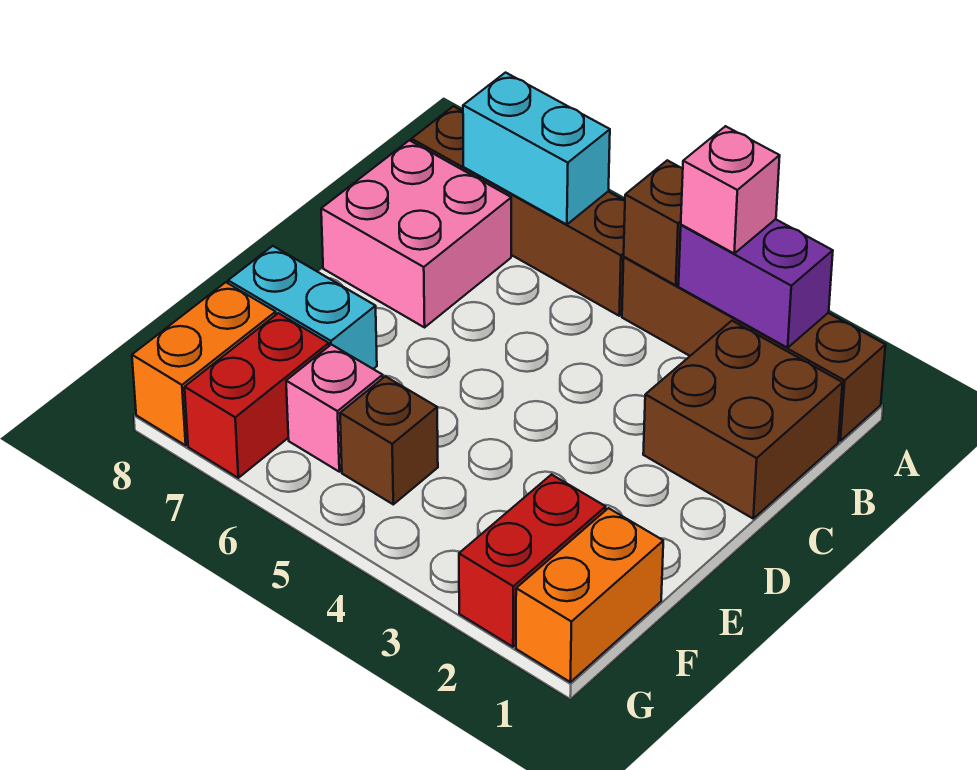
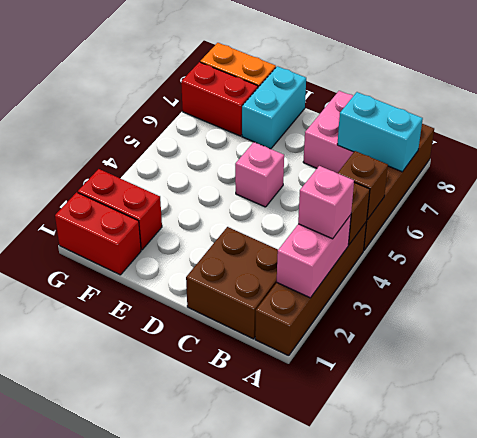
purple 1x2 brick [678,219,833,348] -> pink 1x2 brick [277,215,351,298]
cyan 1x2 brick [463,73,610,225] -> cyan 1x2 brick turned to [337,92,423,172]
orange 1x2 brick [516,508,663,682] -> red 1x2 brick [55,192,141,275]
brown 1x1 brick [340,376,438,504] -> brown 1x1 brick moved to [338,151,388,220]
pink 1x1 brick [286,344,383,472] -> pink 1x1 brick moved to [235,142,284,207]

